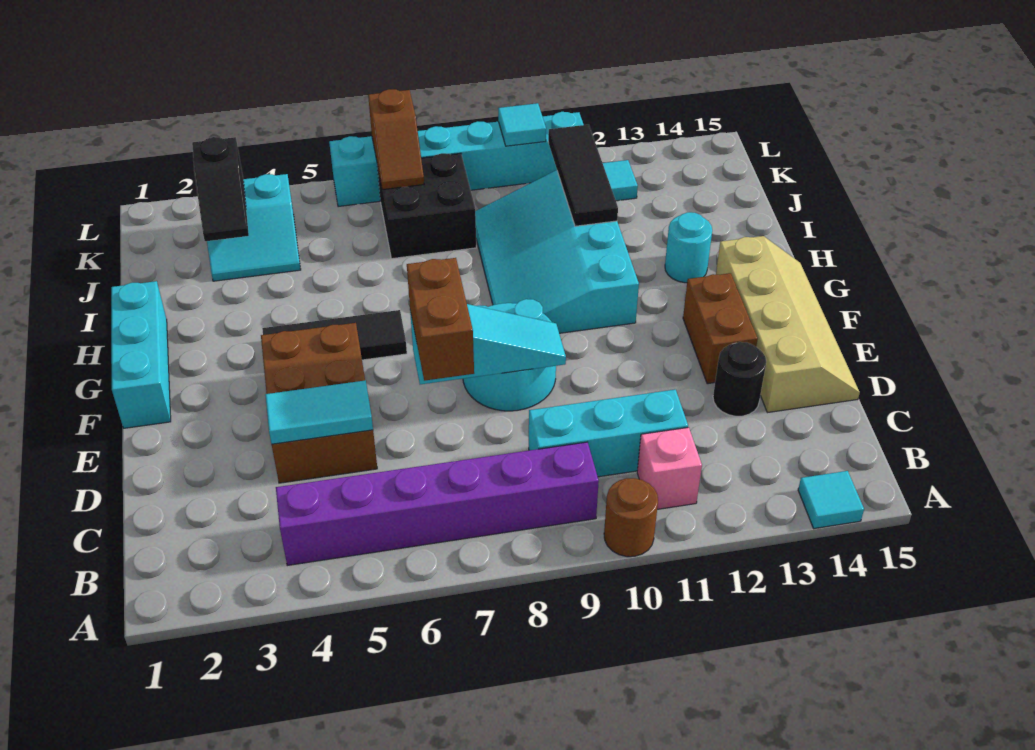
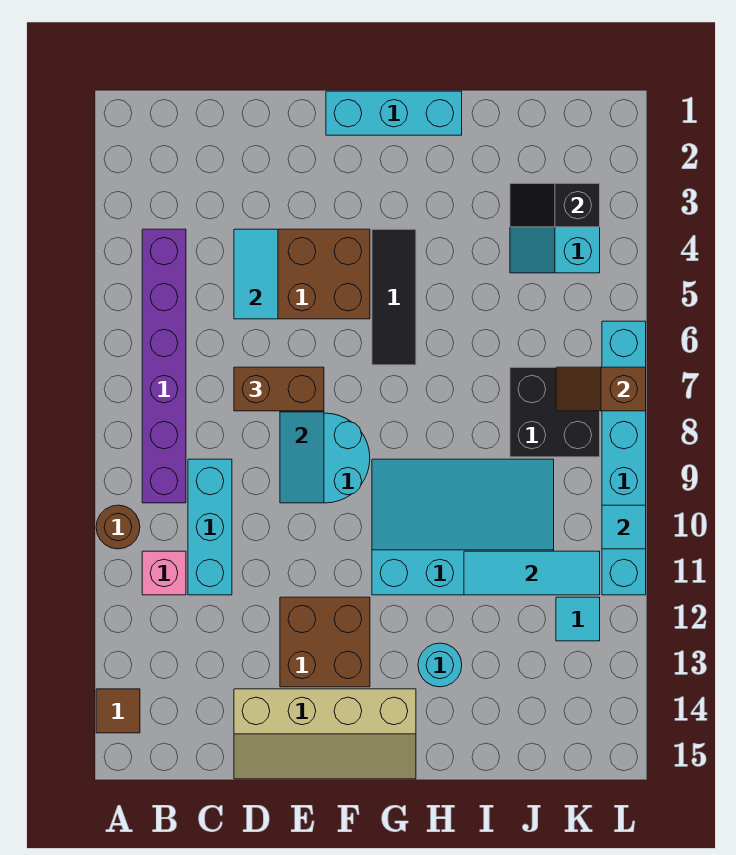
cyan 1x1 tile [798,471,864,529] -> brown 1x1 tile [96,689,140,733]
black 1x1 round brick [713,342,766,416] -> none
brown 1x2 brick [683,273,758,384] -> brown 2x2 brick [280,597,370,687]
black 1x3 tile [548,125,618,226] -> cyan 1x3 tile [464,551,600,595]

